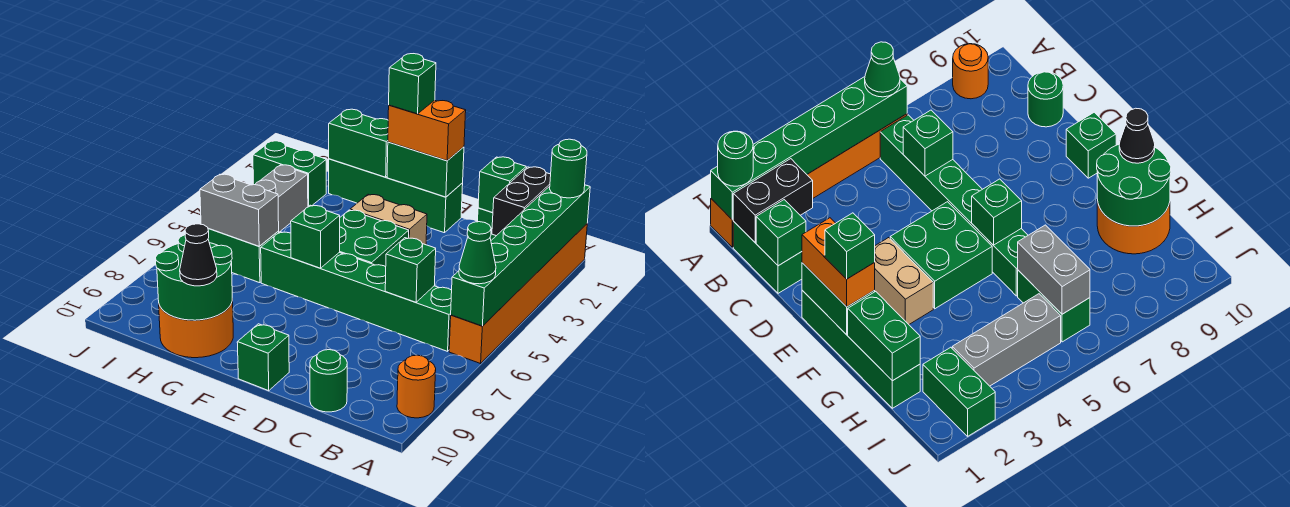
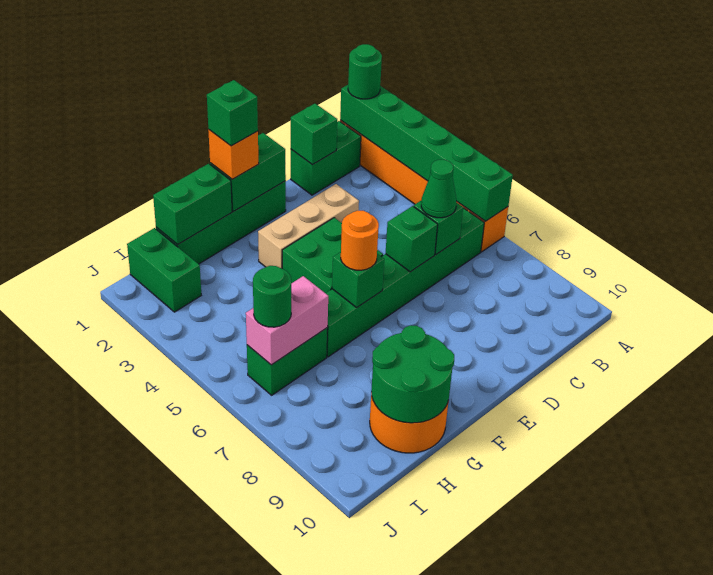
green 1x1 cone [459,222,496,284] -> green 1x1 cone moved to [421,160,457,218]
orange 1x1 round brick [397,355,436,418] -> orange 1x1 round brick moved to [341,211,379,270]
black 1x2 brick [492,167,551,236] -> none
green 1x1 round brick [310,350,347,412] -> green 1x1 round brick moved to [253,266,291,327]
orange 1x2 brick [388,100,466,161] -> orange 1x1 brick [208,130,259,179]
tan 1x2 brick [350,194,427,245] -> tan 1x3 brick [258,184,359,268]
green 1x1 brick [237,324,289,391] -> green 1x1 brick moved to [386,206,438,272]
black 1x1 cone [180,224,217,286] -> none
grey 1x2 brick [200,174,279,246] -> pink 1x2 brick [246,276,328,365]
green 1x2 brick [253,141,326,207] -> green 1x2 brick turned to [127,228,201,312]
grey 1x3 brick [255,165,308,232] -> none

